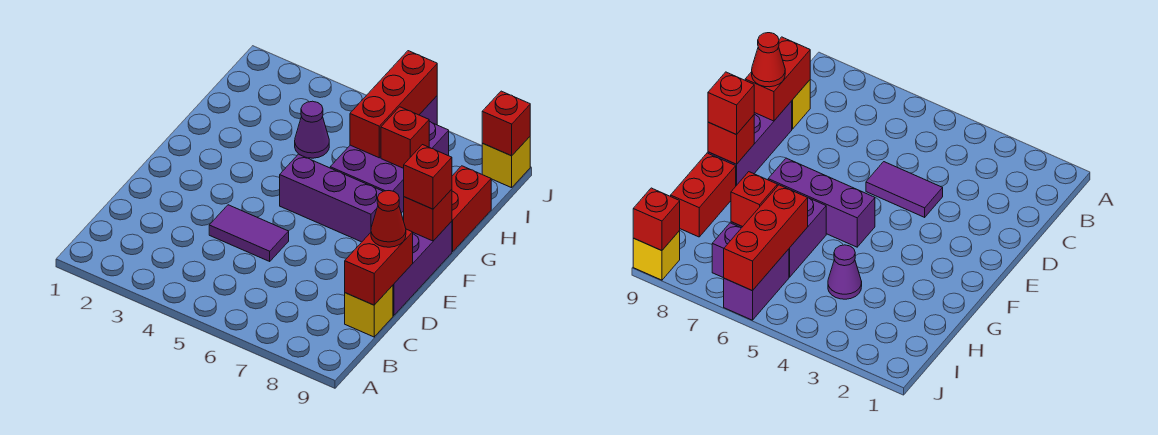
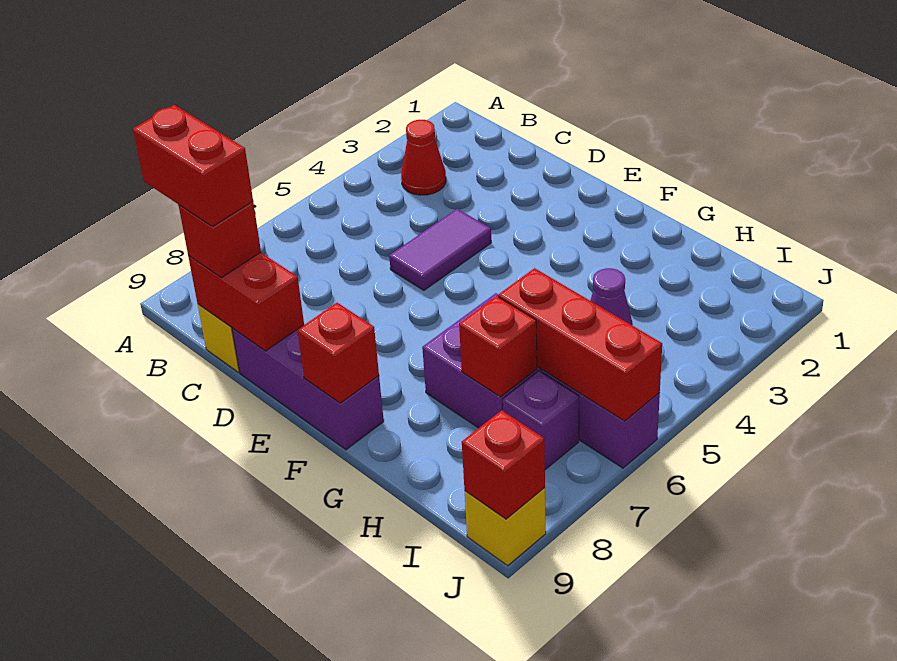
red 1x1 cone [371,191,406,247] -> red 1x1 cone moved to [401,120,446,195]
purple 1x3 brick [280,154,383,242] -> none
red 1x1 brick [404,145,452,209] -> red 1x1 brick moved to [179,202,261,278]
red 1x2 brick [452,166,491,252] -> red 1x2 brick moved to [133,105,253,227]

